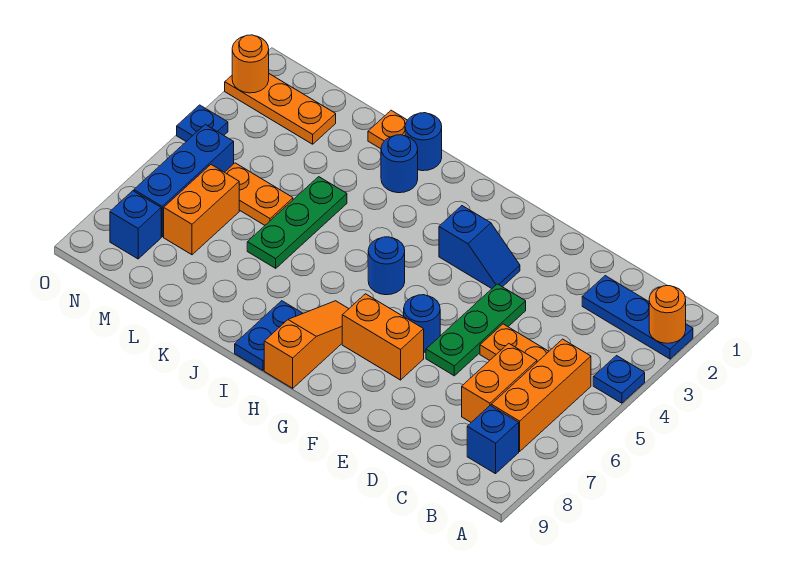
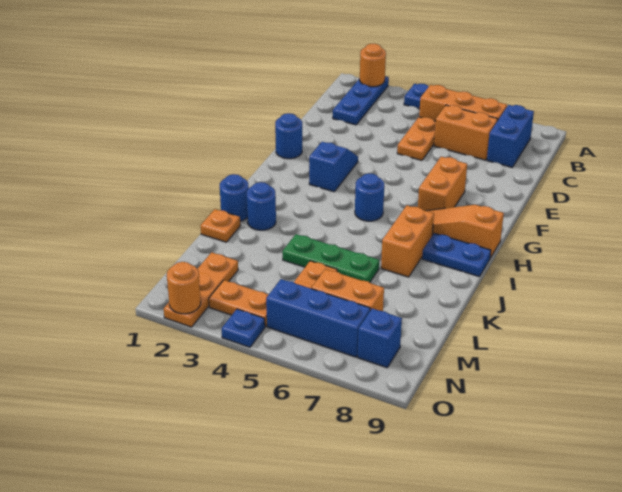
blue 1x1 brick [467,405,519,474] -> blue 1x2 brick [487,105,534,167]
green 1x3 plate [426,284,526,376] -> none
blue 1x1 round brick [404,295,440,352] -> blue 1x1 round brick moved to [275,113,302,159]
none -> orange 1x2 brick [381,206,434,277]
none -> orange 1x2 plate [209,280,268,327]

